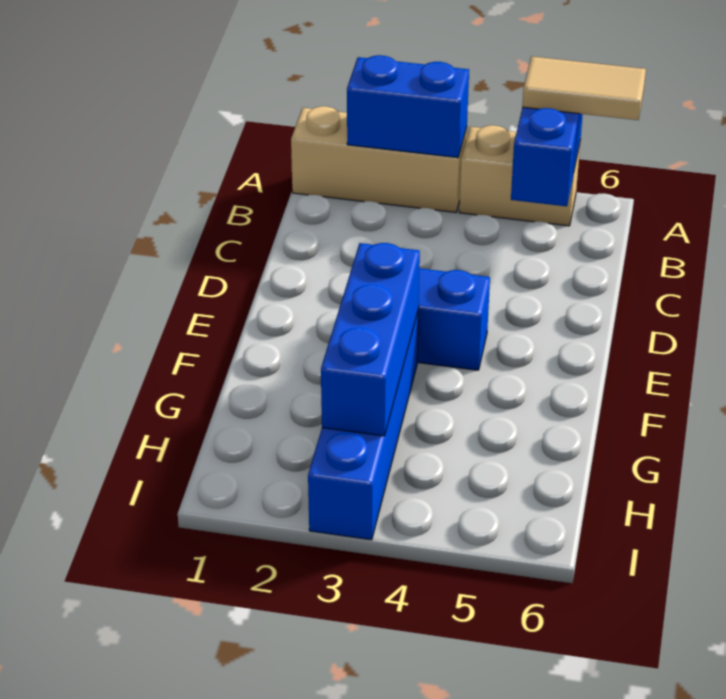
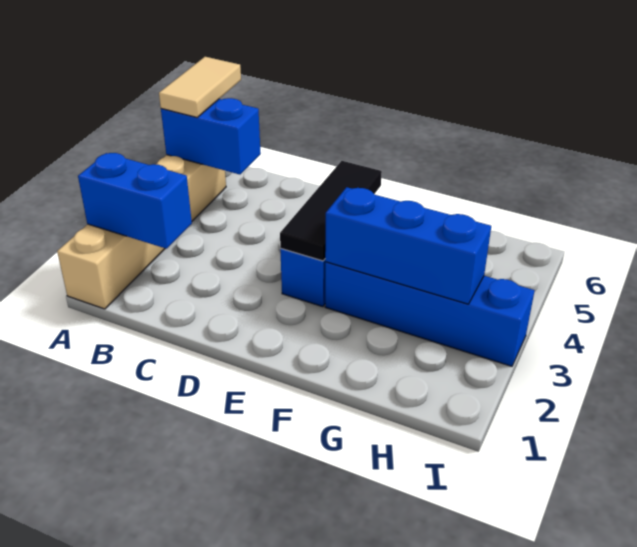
blue 1x2 brick [347,55,469,158] -> blue 1x2 brick turned to [78,153,192,249]
none -> black 1x3 tile [280,161,382,261]

